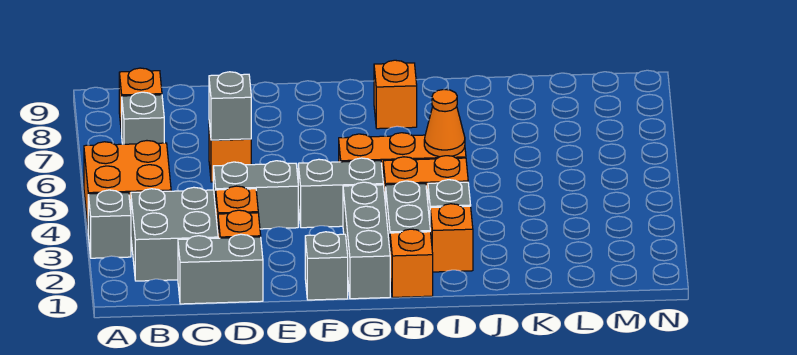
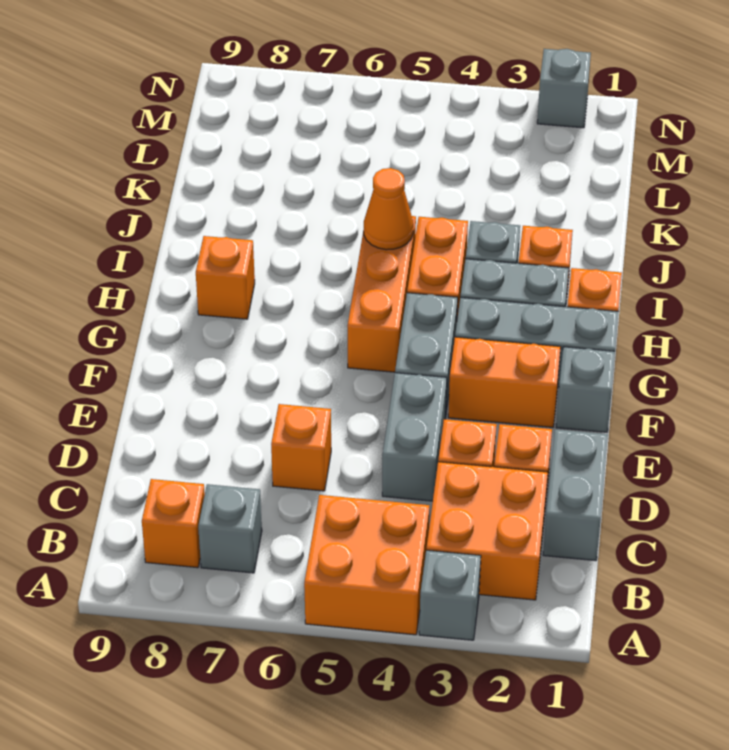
grey 2x2 brick [131,187,218,281] -> orange 2x2 brick [426,462,548,600]
grey 1x1 brick [209,72,251,140] -> grey 1x1 brick moved to [537,49,591,128]
none -> orange 1x2 brick [448,337,561,427]

